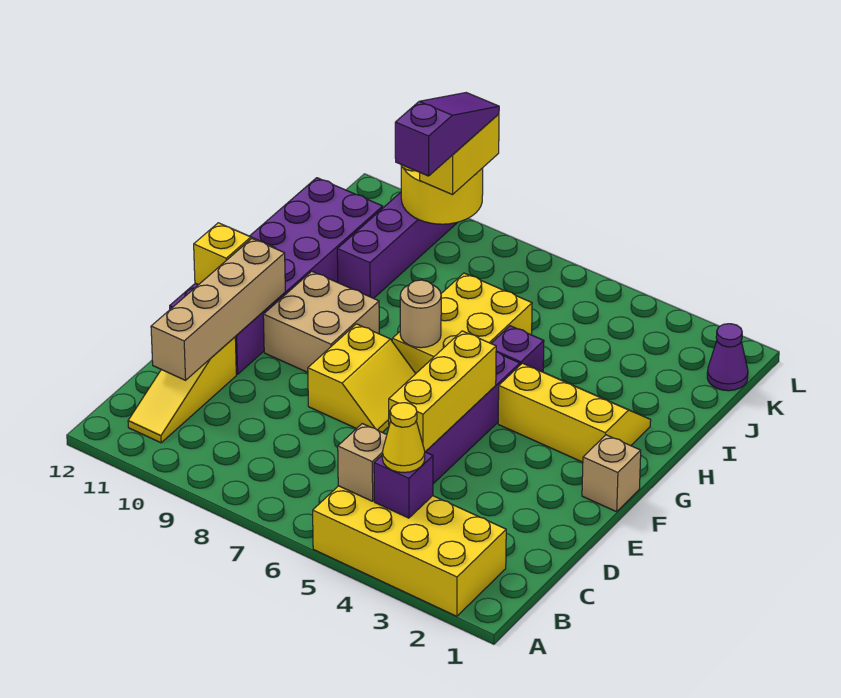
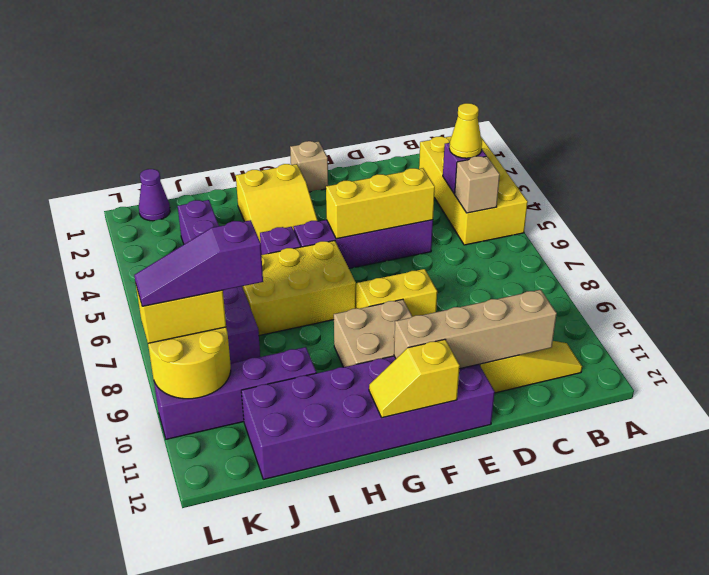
yellow 2x3 slope [498,363,651,462] -> yellow 2x3 slope turned to [236,164,318,241]
tan 1x1 round brick [400,280,441,348] -> none
none -> purple 1x6 brick [178,200,260,363]

